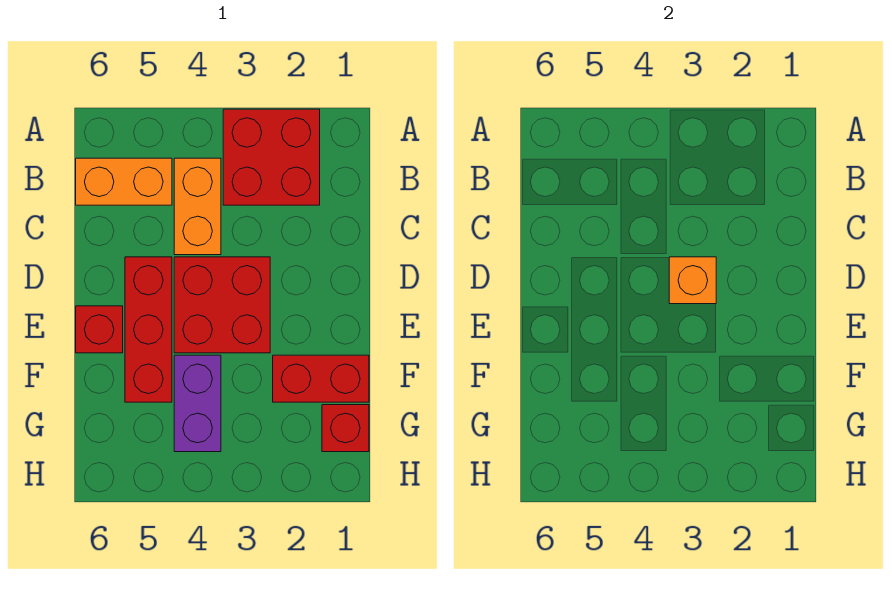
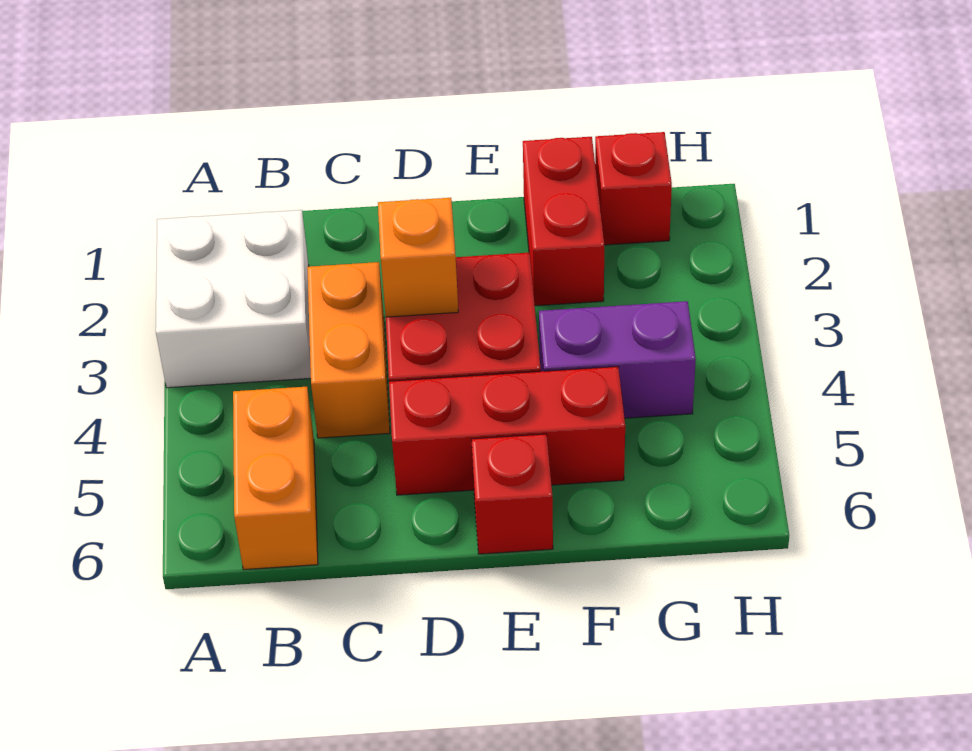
red 2x2 brick [223,109,320,205] -> white 2x2 brick [156,210,311,388]
orange 1x2 brick [174,158,221,255] -> orange 1x2 brick turned to [307,262,390,438]

